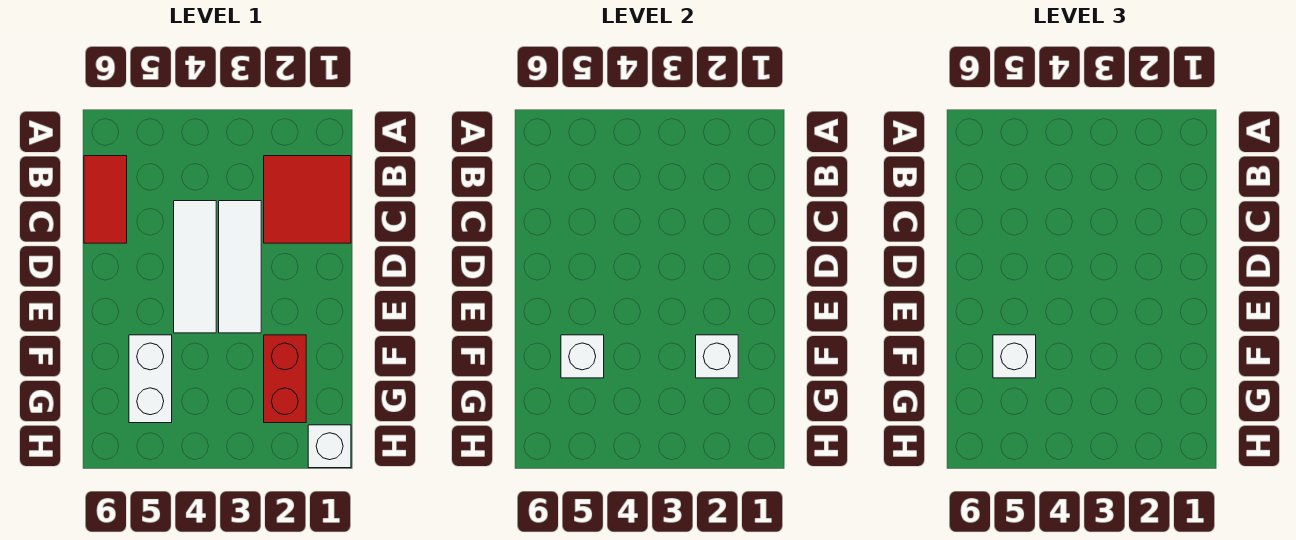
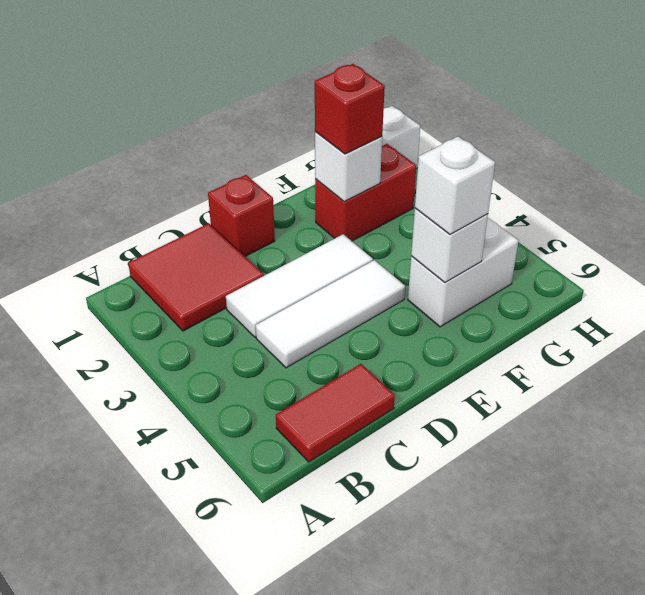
none -> red 1x1 brick [208,175,275,256]
none -> red 1x1 brick [315,64,385,154]

